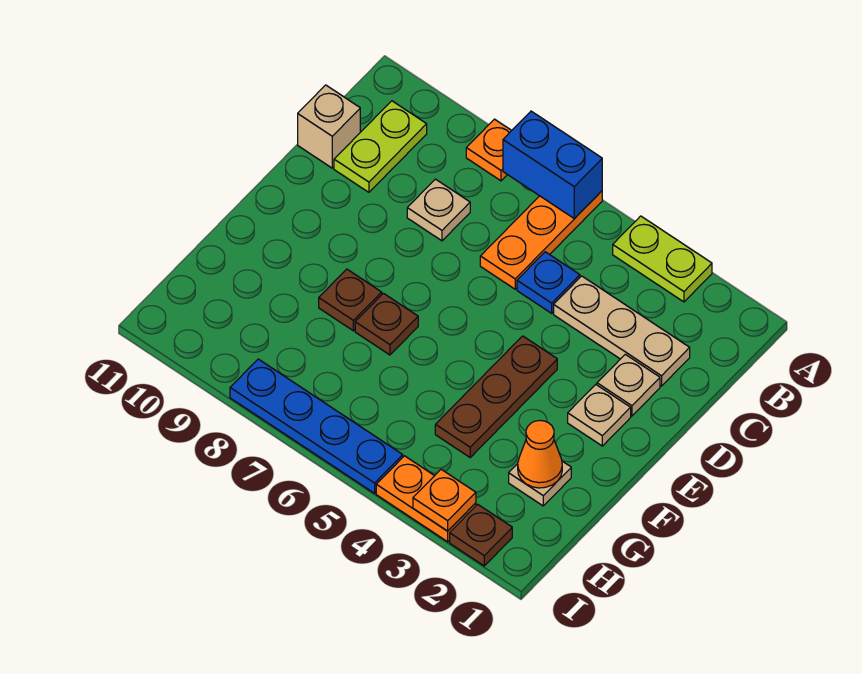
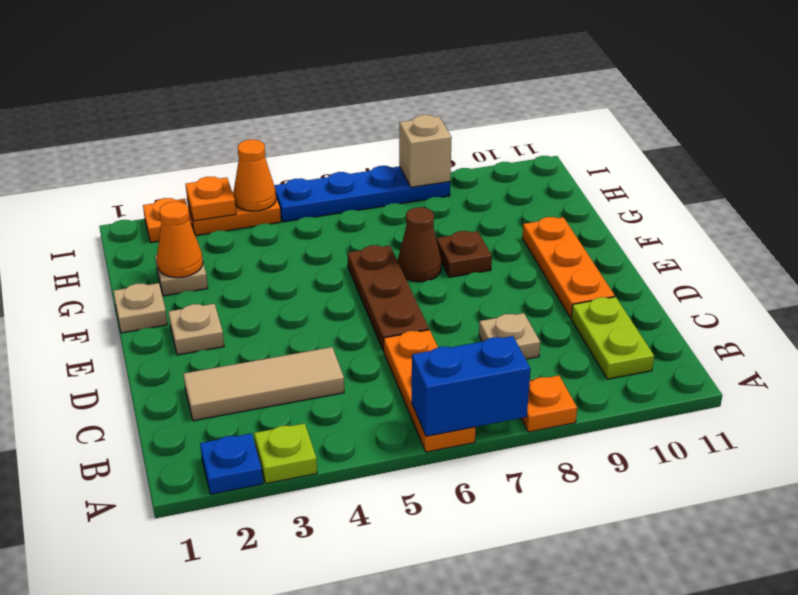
lime 1x2 plate [613,216,712,302] -> lime 1x1 plate [254,423,317,484]
tan 1x3 plate [554,276,690,386] -> tan 1x3 tile [183,347,344,421]
blue 1x1 plate [517,252,580,313] -> blue 1x1 plate moved to [200,433,263,494]
tan 1x1 brick [298,85,360,168] -> tan 1x1 brick moved to [399,115,452,187]
tan 1x1 plate [597,354,660,416] -> tan 1x1 plate moved to [113,283,167,333]
none -> orange 1x3 plate [522,217,615,318]
brown 1x3 plate [435,336,557,457] -> brown 1x3 plate moved to [347,245,429,351]
brown 1x1 plate [355,293,418,355] -> brown 1x1 cone [397,207,442,282]
brown 1x1 plate [450,504,512,566] -> orange 1x1 plate [143,198,192,243]
none -> orange 1x1 cone [234,140,276,211]

